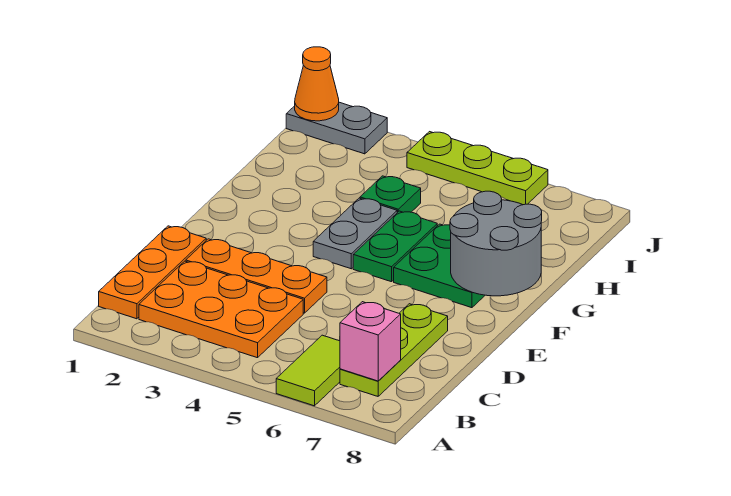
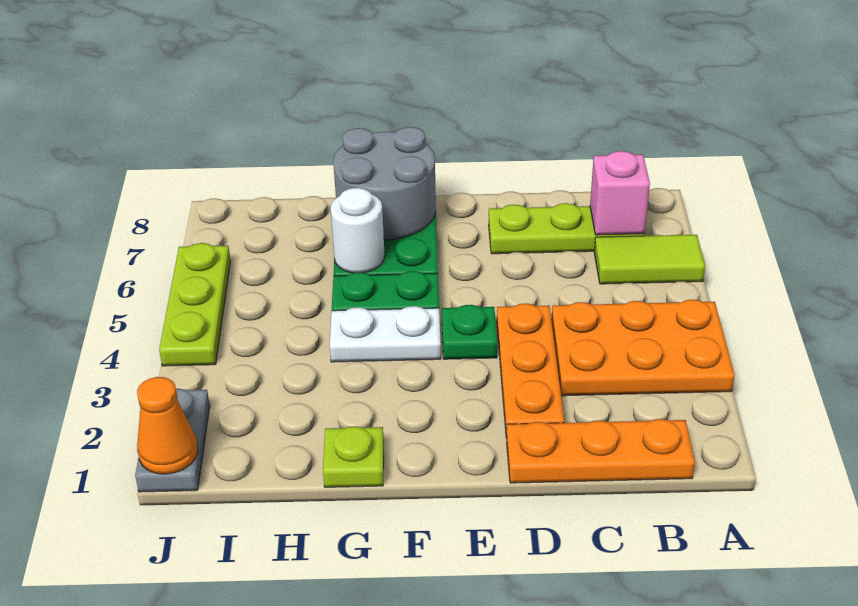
orange 2x3 plate [139,261,303,358] -> orange 2x3 plate turned to [551,300,735,396]
grey 1x2 plate [313,198,397,269] -> white 1x2 plate [330,306,441,362]
none -> lime 1x1 plate [323,426,384,487]
none -> white 1x1 round brick [331,188,385,273]
green 1x1 plate [360,176,421,213] -> green 1x1 plate moved to [442,305,497,359]

